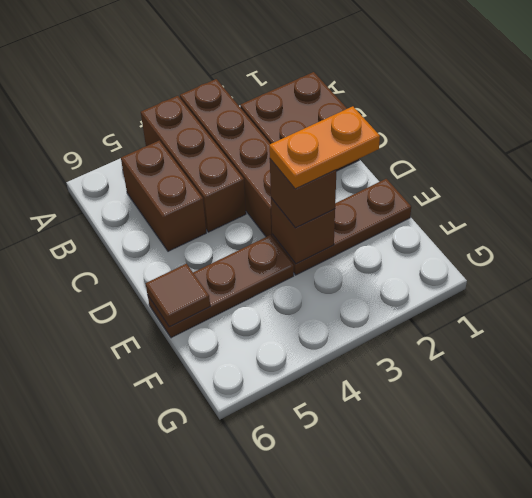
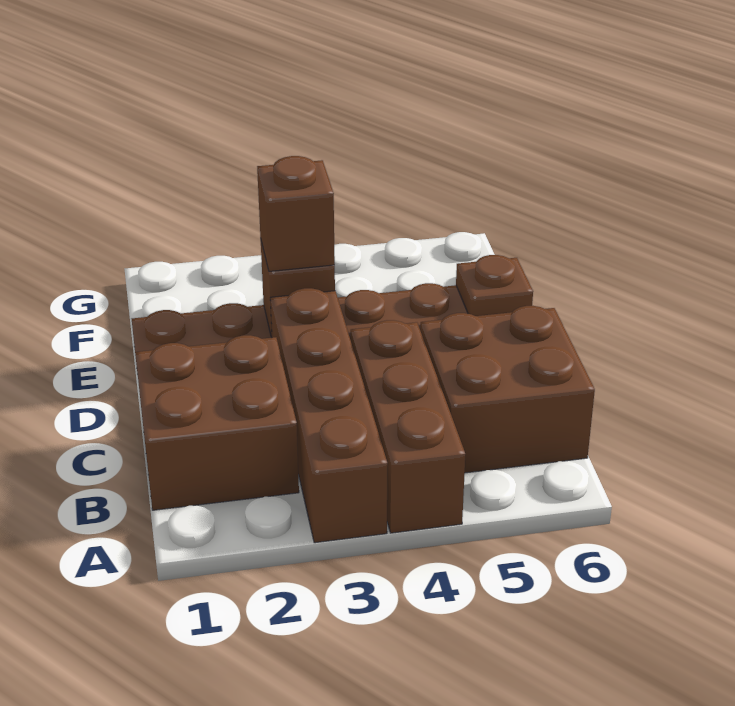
brown 1x2 brick [121,141,206,251] -> brown 2x2 brick [420,306,595,473]
orange 1x2 plate [269,106,380,189] -> none
brown 1x1 tile [146,264,210,327] -> brown 1x1 plate [456,255,533,316]

